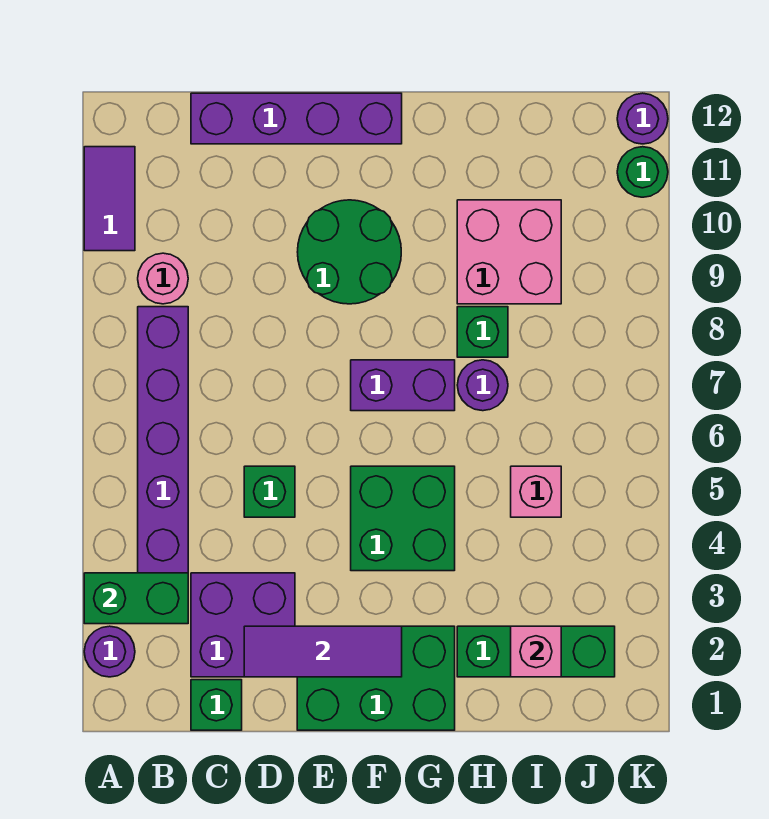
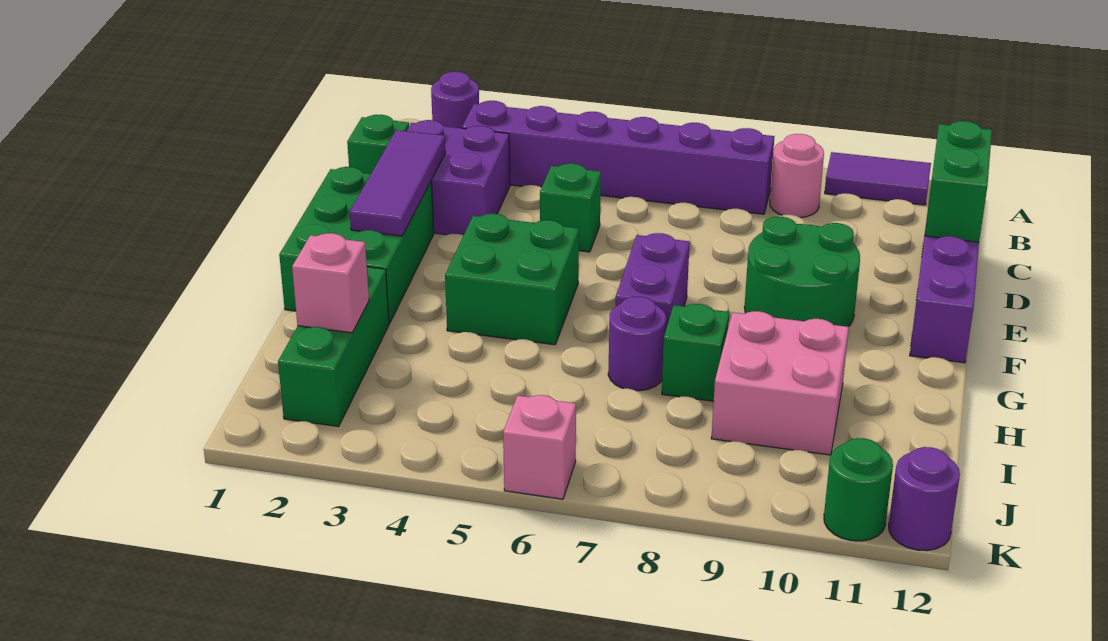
green 1x2 brick [84,573,188,624] -> green 1x2 brick moved to [925,121,992,242]
pink 1x1 brick [511,466,561,517] -> pink 1x1 brick moved to [503,395,576,499]

